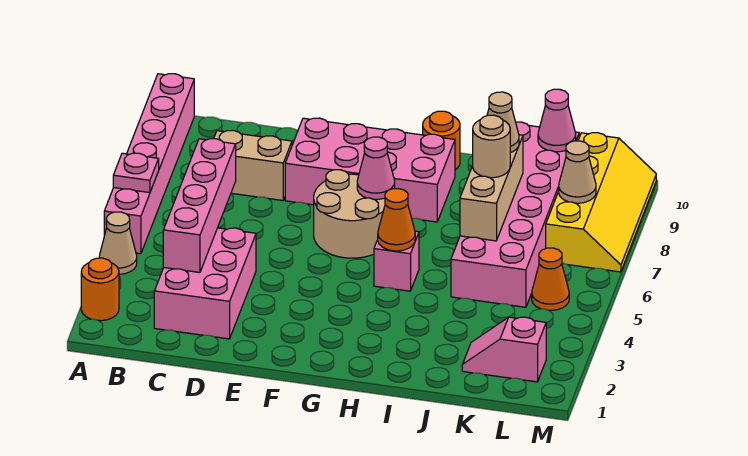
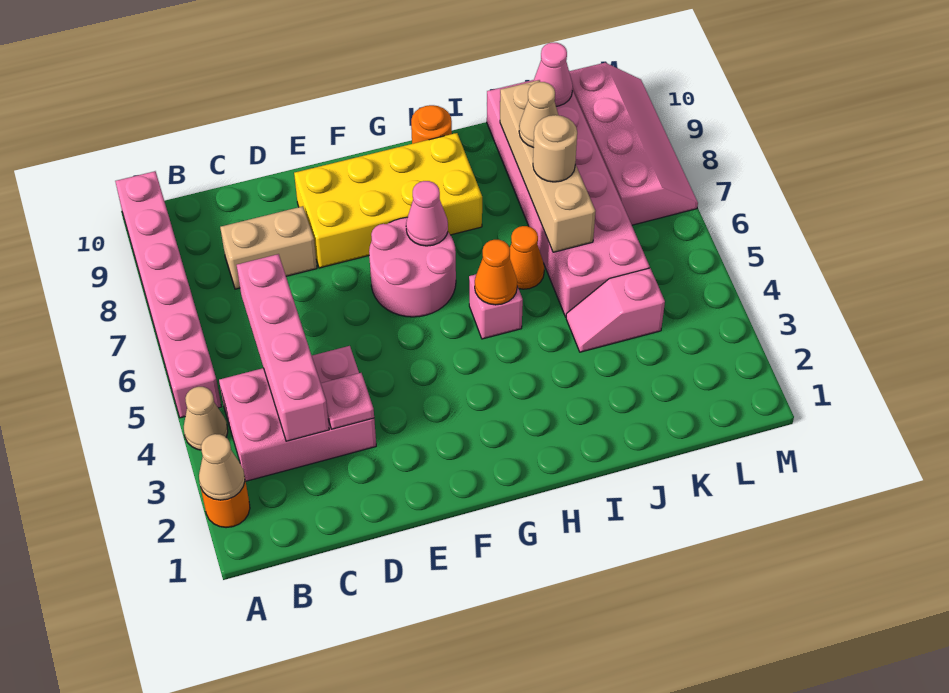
pink 1x1 plate [113,153,159,193] -> pink 1x1 plate moved to [321,373,374,429]
pink 2x3 brick [154,228,256,339] -> pink 2x3 brick turned to [219,346,376,481]
pink 2x4 brick [285,118,455,222] -> yellow 2x4 brick [294,133,482,268]
tan 2x2 round brick [314,170,385,258] -> pink 2x2 round brick [369,217,456,317]
tan 1x3 brick [460,135,523,241] -> tan 1x4 brick [500,80,595,252]
pink 1x2 slope [462,317,546,382] -> pink 1x2 slope moved to [566,268,665,352]
orange 1x1 cone [532,248,569,310] -> orange 1x1 cone moved to [510,226,544,289]
yellow 2x4 slope [546,133,656,272] -> pink 2x4 slope [569,63,698,225]
tan 1x1 cone [559,141,596,203] -> tan 1x1 cone moved to [199,434,245,500]

